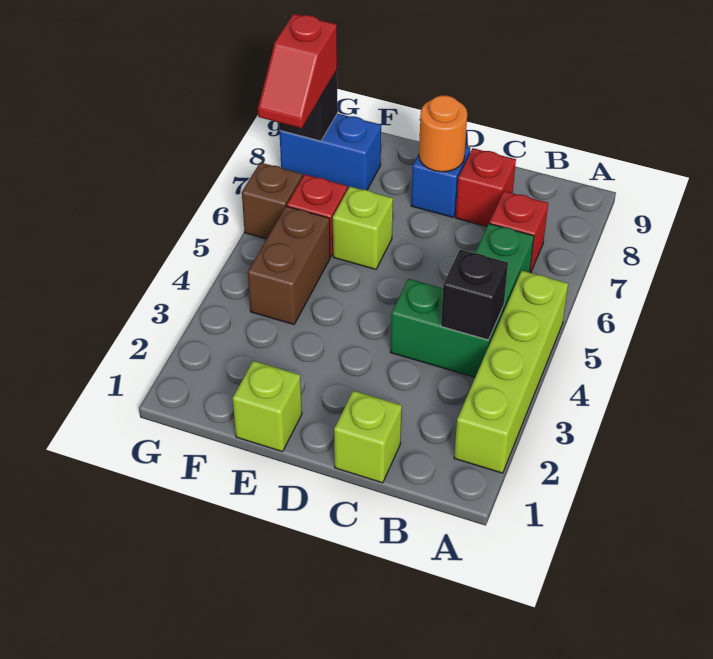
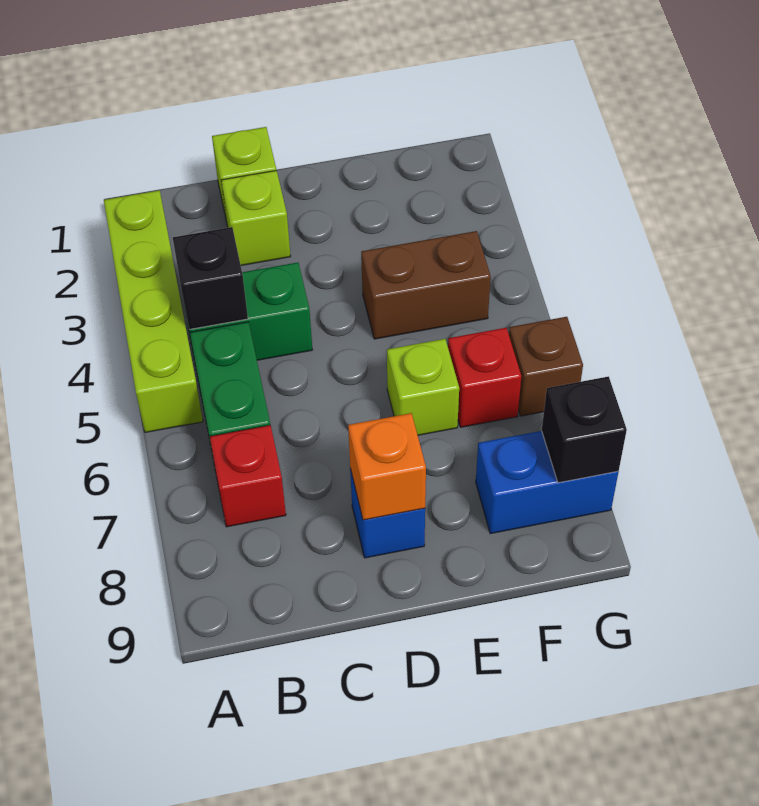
red 1x1 brick [456,148,516,226] -> none
orange 1x1 round brick [419,95,467,172] -> orange 1x1 brick [348,413,426,520]
lime 1x1 brick [232,361,302,452] -> lime 1x1 brick moved to [221,171,291,266]
brown 1x2 brick [248,206,330,325] -> brown 1x2 brick turned to [361,231,491,339]
red 1x2 slope [258,14,337,128] -> none

